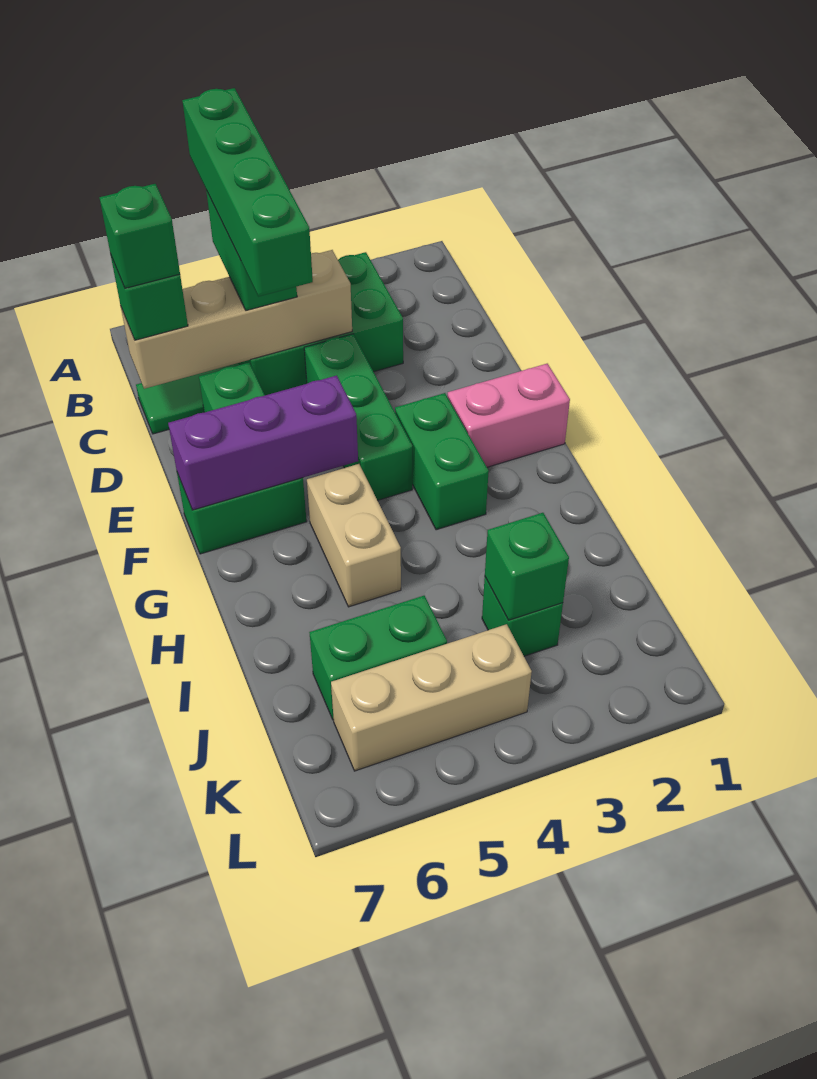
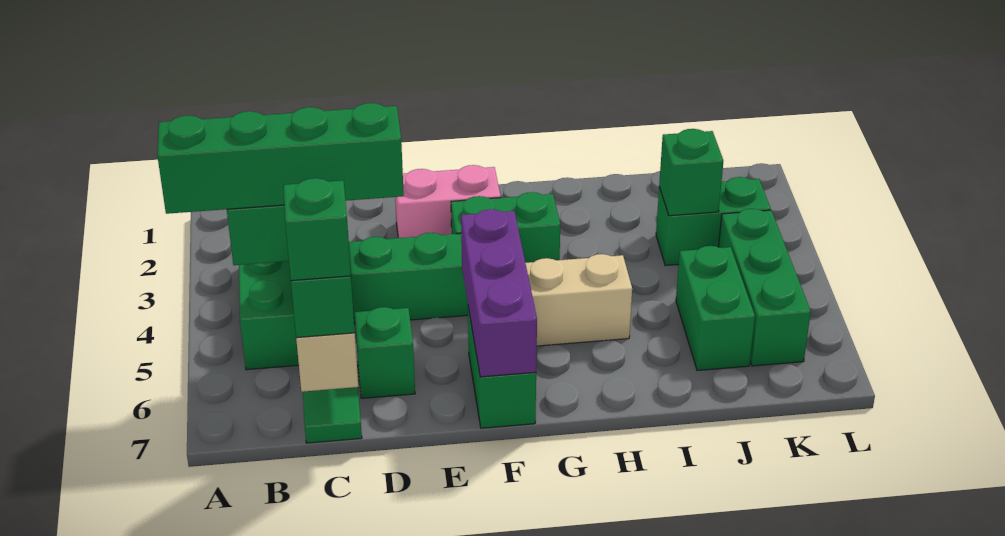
pink 1x2 brick [447,364,570,467] -> pink 1x2 brick turned to [395,165,501,238]
green 1x1 brick [482,577,563,656] -> green 1x2 brick [656,177,771,266]
tan 1x3 brick [331,624,532,771] -> green 1x3 brick [719,209,811,366]

